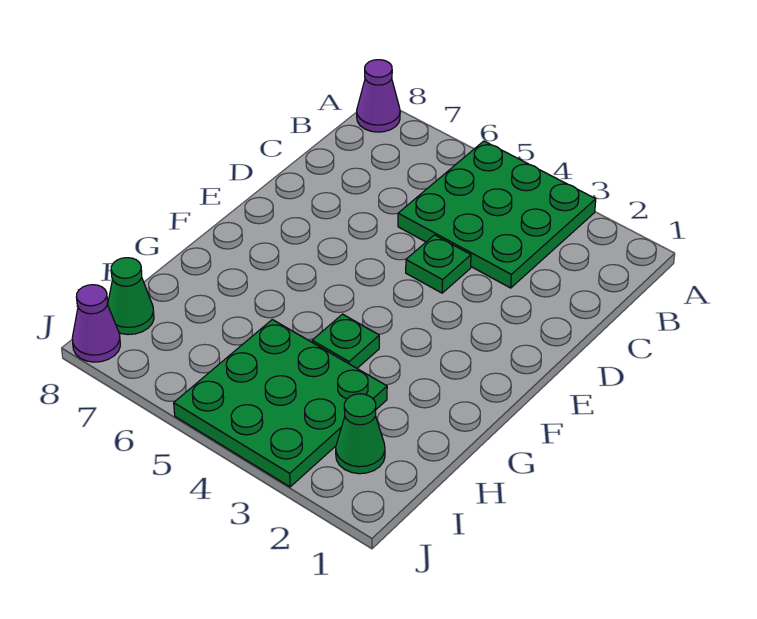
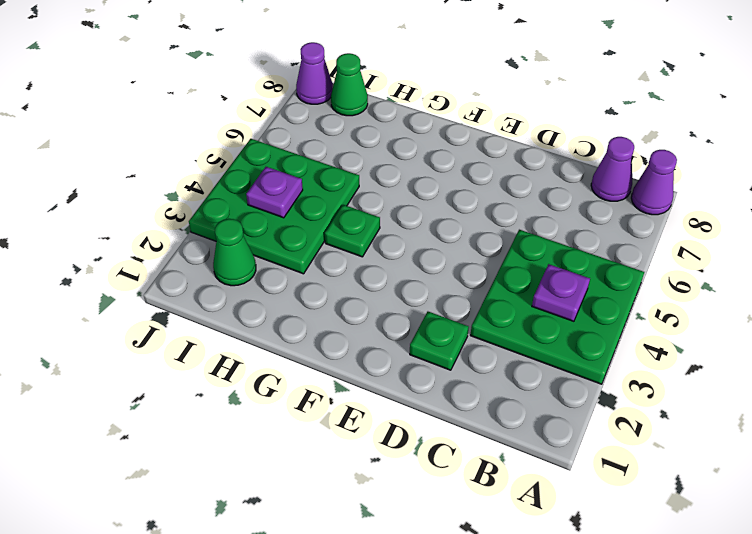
none -> purple 1x1 plate [532,264,590,321]
none -> purple 1x1 cone [591,137,634,201]
green 1x1 plate [406,235,471,293] -> green 1x1 plate moved to [410,312,469,370]
none -> purple 1x1 plate [246,167,303,218]

